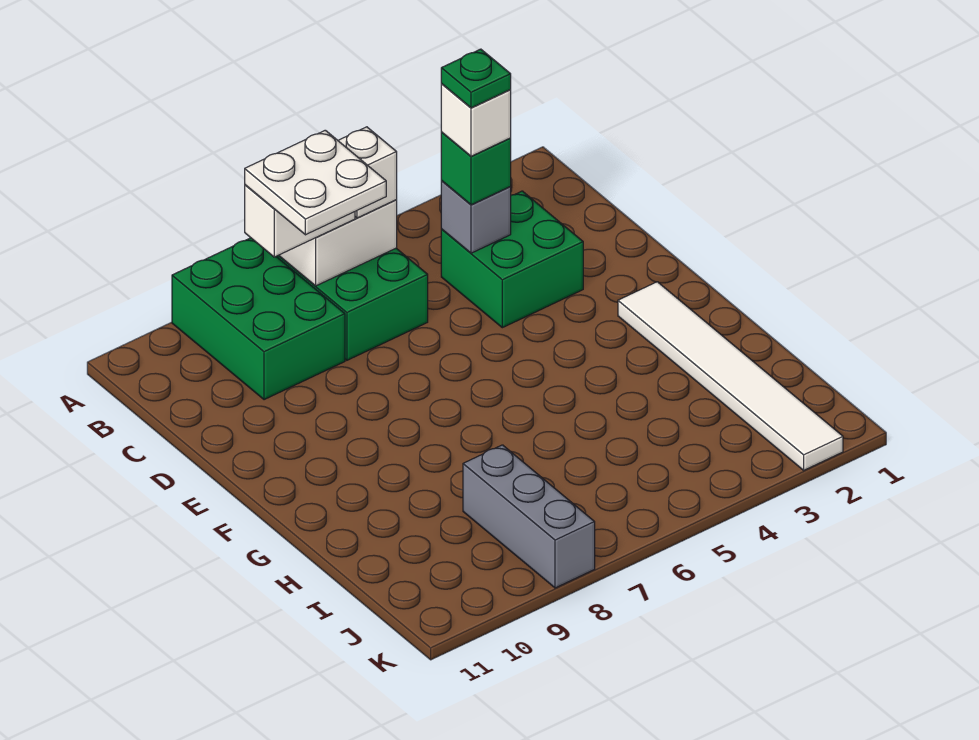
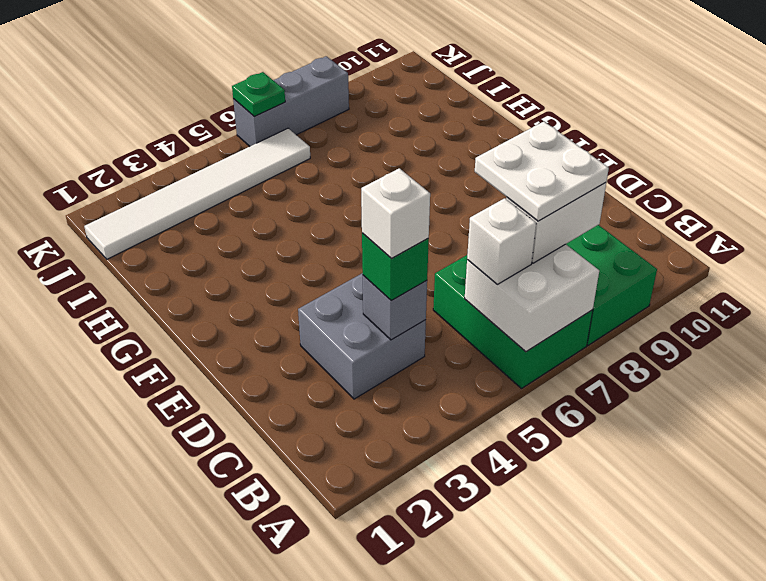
green 2x2 brick [441,191,583,328] -> grey 2x2 brick [298,273,426,399]
green 1x1 plate [441,49,511,108] -> green 1x1 plate moved to [232,72,285,117]
white 1x6 tile [618,282,843,470] -> white 1x6 tile turned to [84,128,310,259]
grey 1x3 brick [463,445,595,588] -> grey 1x3 brick turned to [233,56,349,146]

